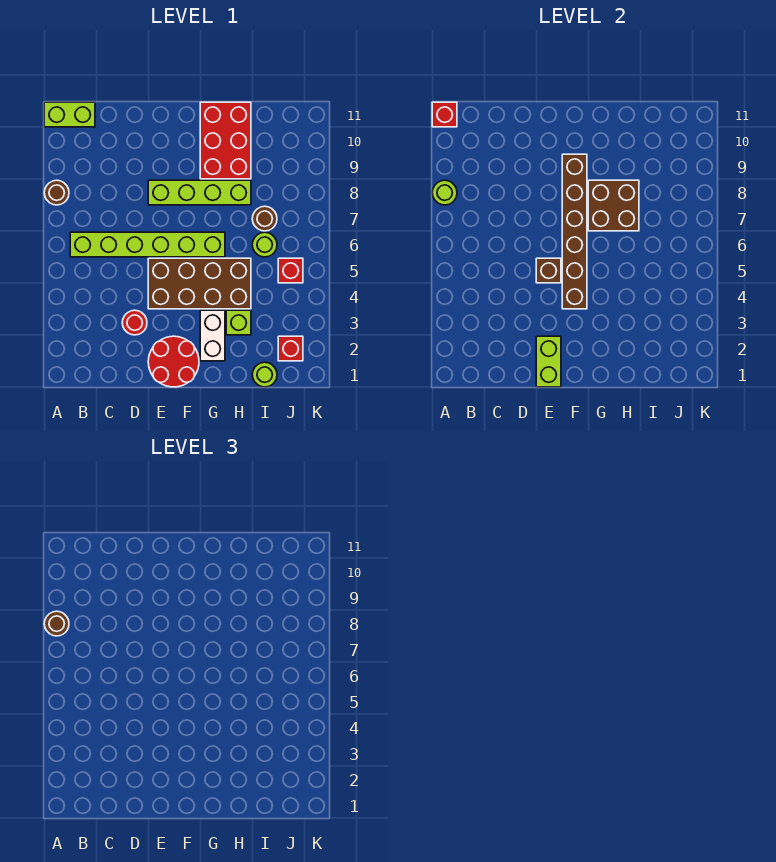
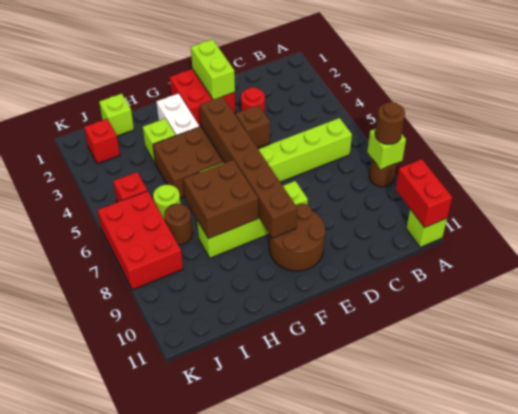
lime 1x1 round brick [432,180,457,205] -> lime 1x1 brick [367,129,406,169]
lime 1x2 brick [44,102,95,127] -> lime 1x1 brick [406,209,447,247]
red 1x1 brick [432,102,457,127] -> red 1x2 brick [396,159,452,228]
red 2x2 round brick [148,336,199,387] -> red 2x2 brick [170,69,236,126]
none -> brown 2x2 round brick [269,204,326,271]
red 2x3 brick [200,102,251,179] -> red 2x3 brick moved to [98,191,183,290]
lime 1x1 round brick [252,362,277,387] -> lime 1x1 brick [99,94,134,136]

